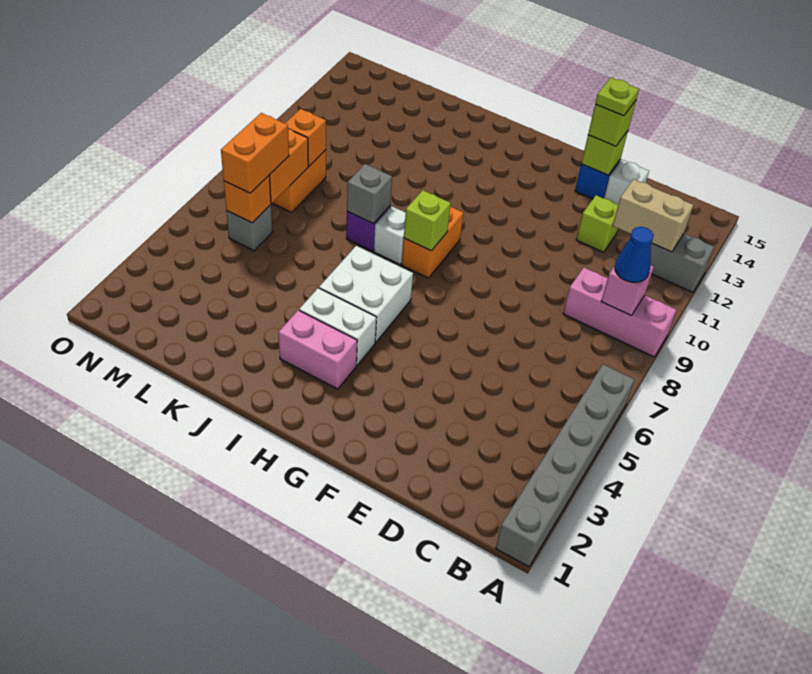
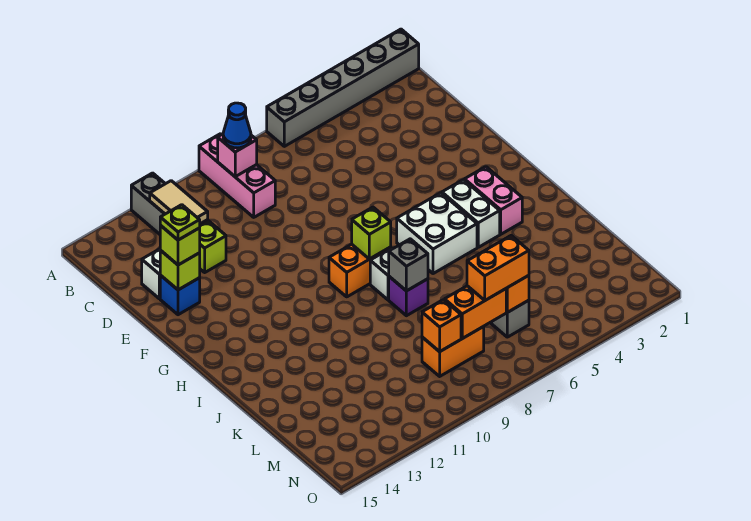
tan 1x2 brick [613,179,693,252] -> tan 1x2 tile [150,181,208,224]

